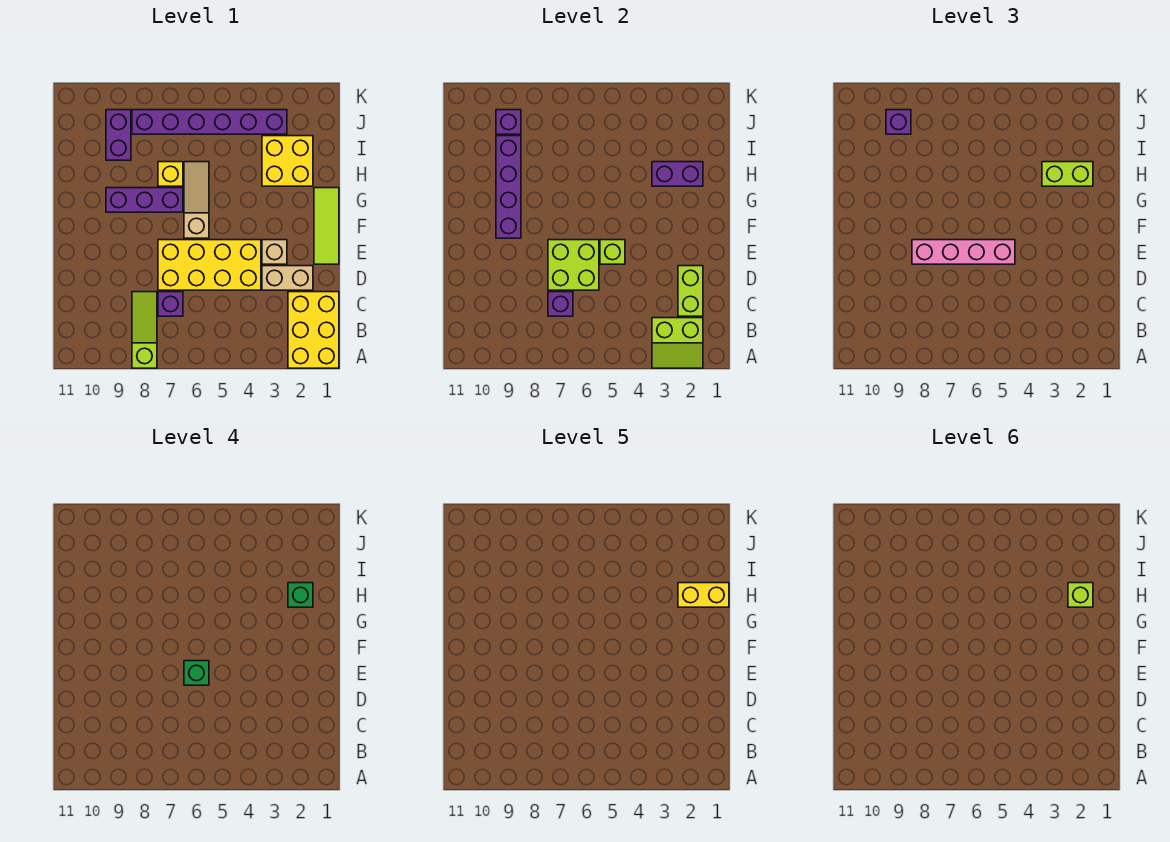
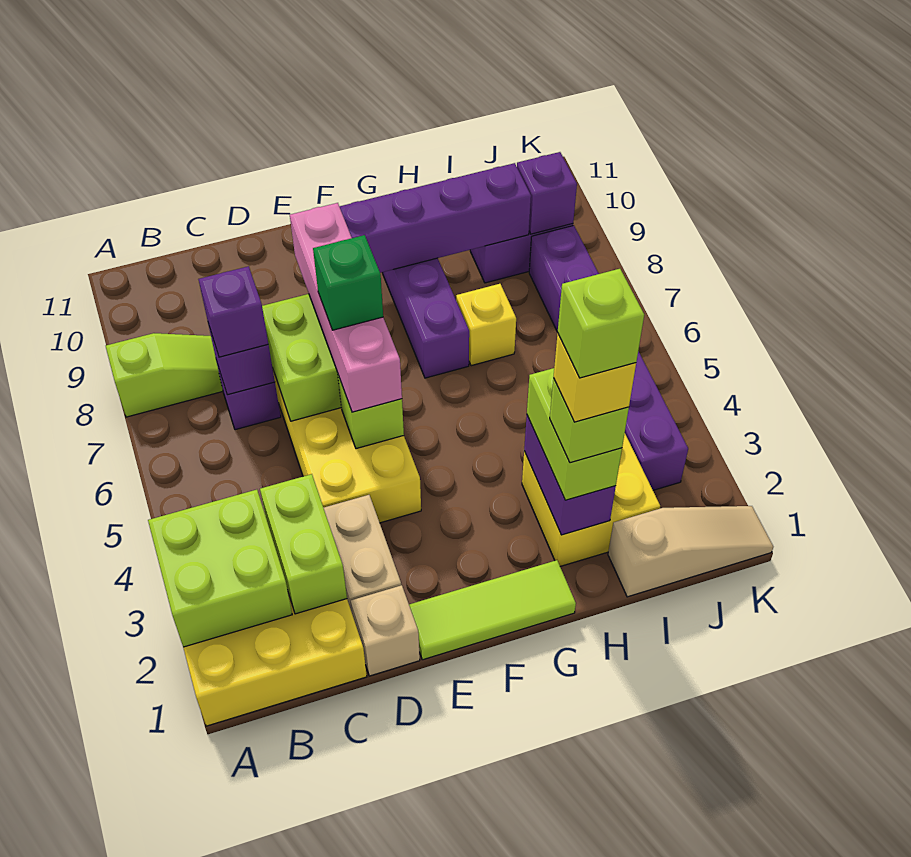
lime 2x2 slope [652,318,703,368] -> lime 2x2 brick [148,490,292,647]
lime 1x2 brick [678,266,703,316] -> lime 1x2 brick turned to [260,474,347,614]
tan 1x1 brick [262,240,287,264] -> tan 1x1 brick moved to [351,585,420,676]
tan 1x3 slope [184,162,209,238] -> tan 1x3 slope moved to [608,506,773,597]
yellow 1x2 brick [678,583,729,607] -> yellow 1x1 brick [554,333,636,422]
green 1x1 brick [288,583,313,607] -> lime 1x1 brick [550,378,629,463]
purple 1x1 brick [886,110,911,134] -> purple 1x1 brick moved to [198,266,268,357]

